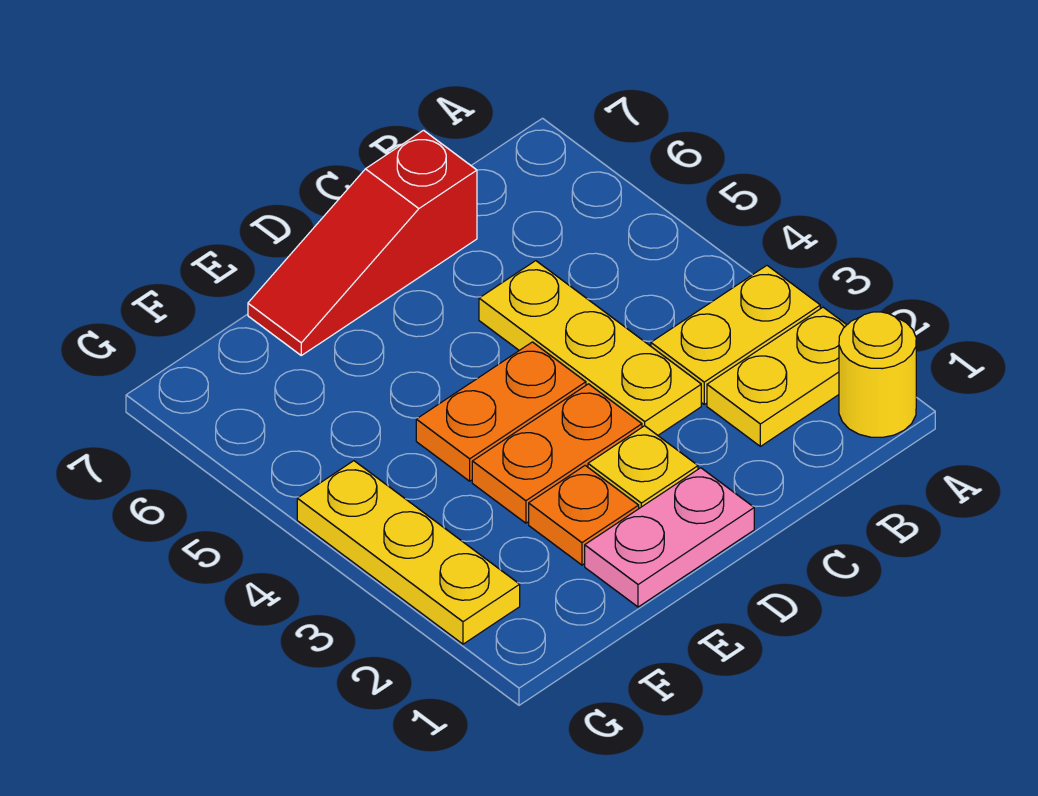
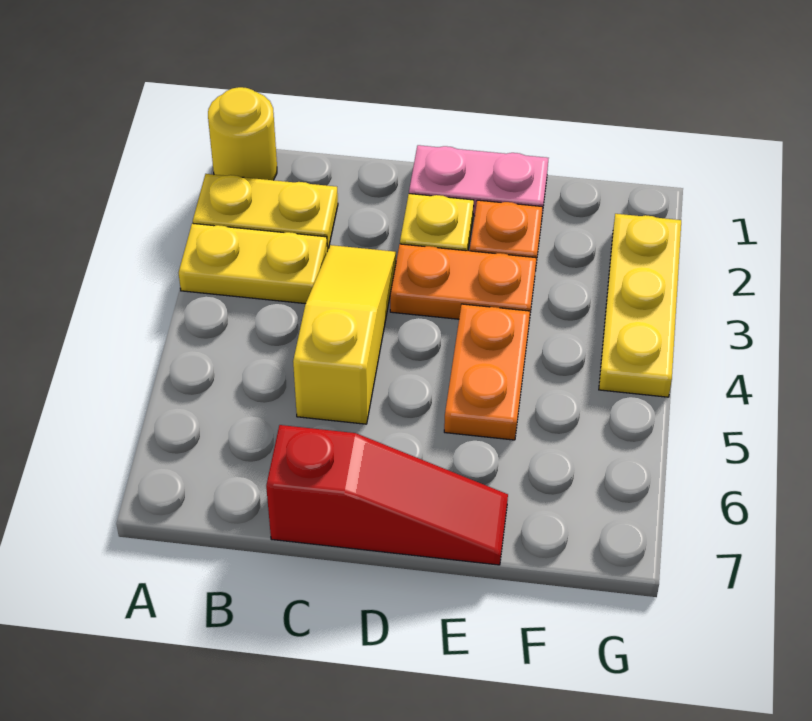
yellow 1x3 plate [479,261,701,435] -> yellow 1x3 slope [293,245,396,424]
orange 1x2 plate [416,342,586,481] -> orange 1x2 plate turned to [444,304,530,440]

